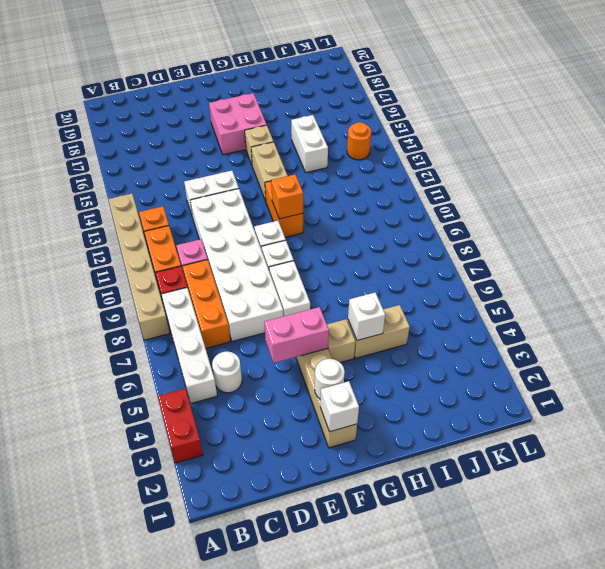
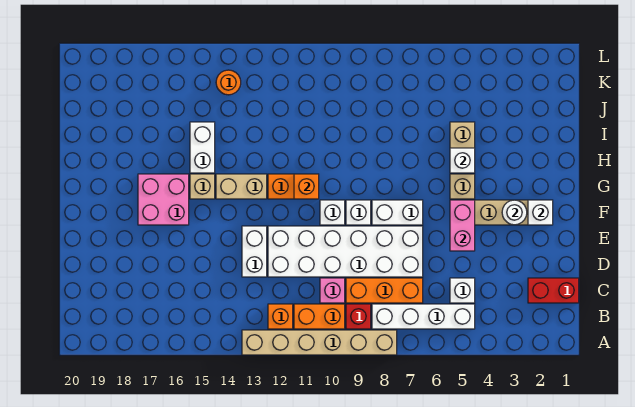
red 1x2 brick [158,388,203,463] -> red 1x2 brick moved to [528,278,579,303]
white 1x1 round brick [212,351,242,393] -> white 1x1 brick [450,278,475,303]
white 1x2 brick [291,115,328,173] -> white 1x2 brick turned to [190,122,215,173]

